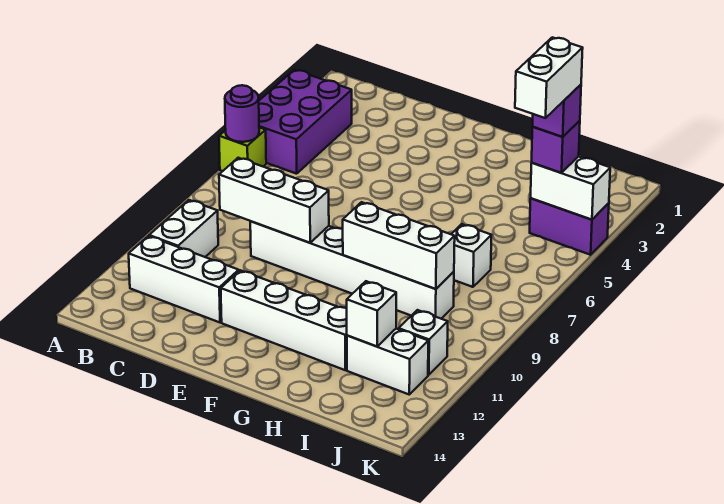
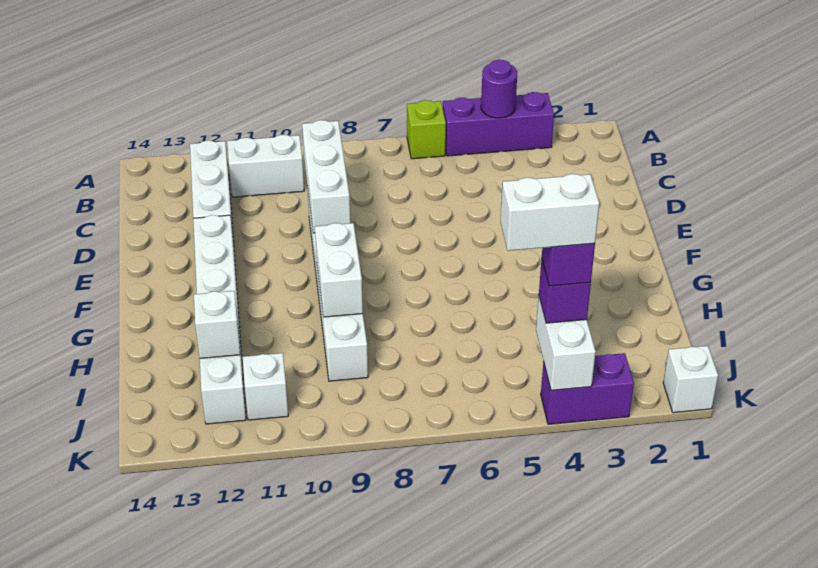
purple 2x3 brick [259,70,352,174] -> purple 1x3 brick [443,92,554,156]
purple 1x1 round brick [225,85,259,142] -> purple 1x1 round brick moved to [481,60,517,118]
white 1x3 brick [343,202,455,289] -> white 1x2 brick [315,223,363,317]
white 1x1 brick [451,224,491,287] -> white 1x1 brick moved to [663,346,718,413]
purple 1x2 brick [530,198,609,255] -> purple 1x2 brick turned to [541,353,634,424]

